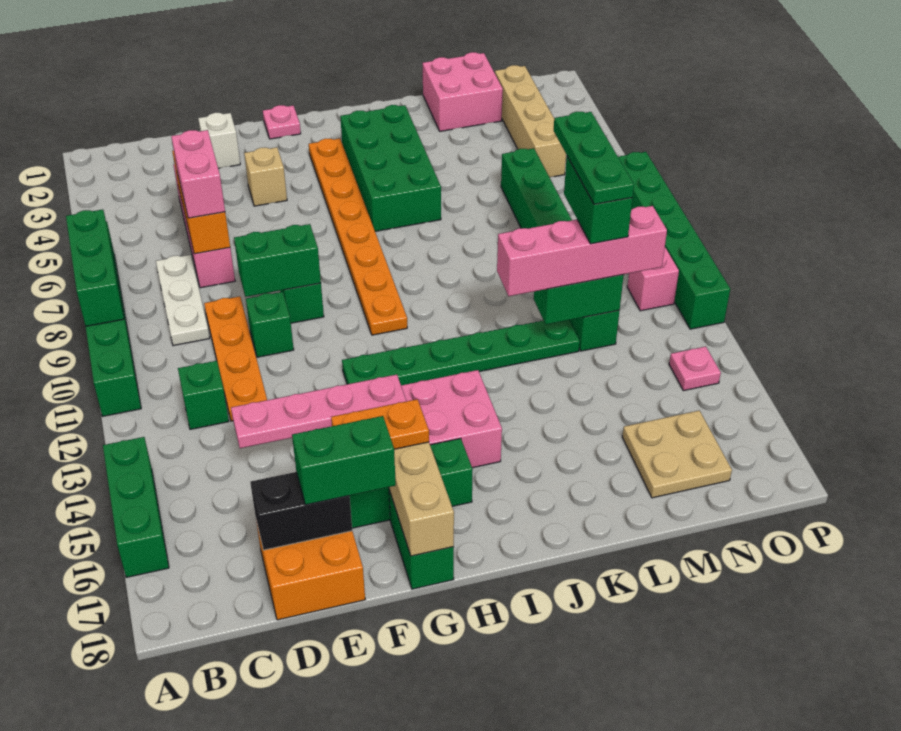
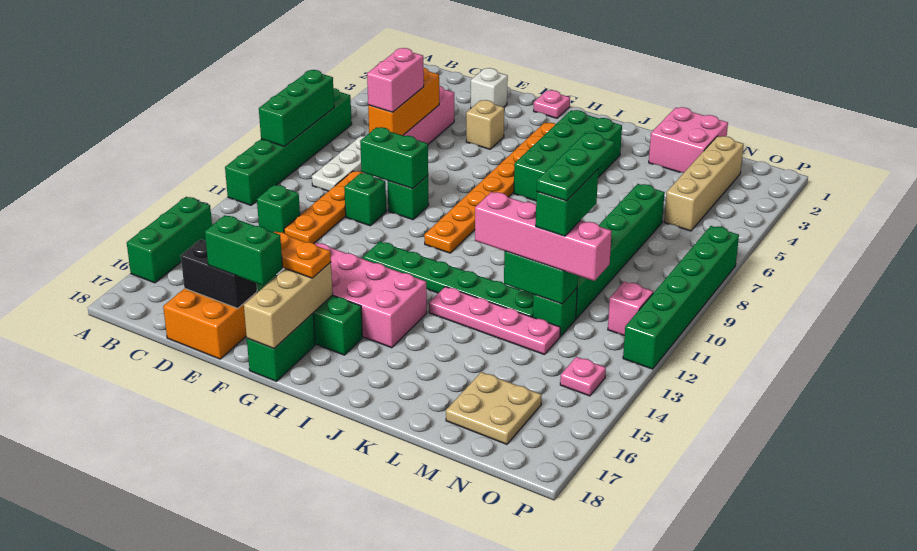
pink 1x4 plate [231,375,406,448] -> pink 1x4 plate moved to [429,287,560,355]

